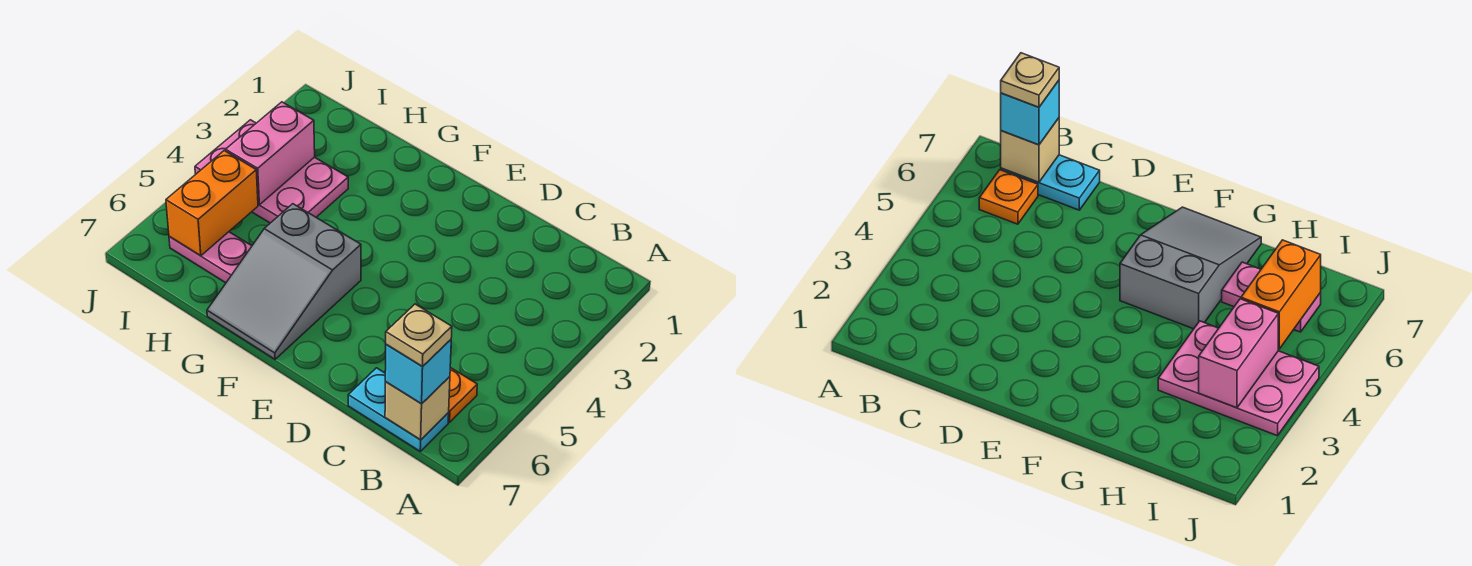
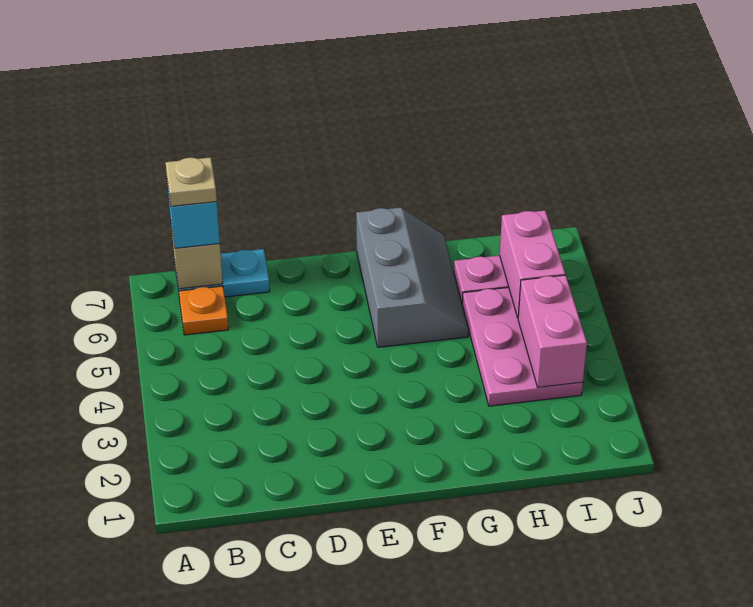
grey 2x3 slope [207,204,361,359] -> grey 2x3 slope turned to [356,208,469,347]
pink 2x3 plate [195,120,348,223] -> pink 2x3 plate turned to [462,287,583,406]
orange 1x2 brick [166,151,258,256] -> pink 1x2 brick [500,210,565,317]

